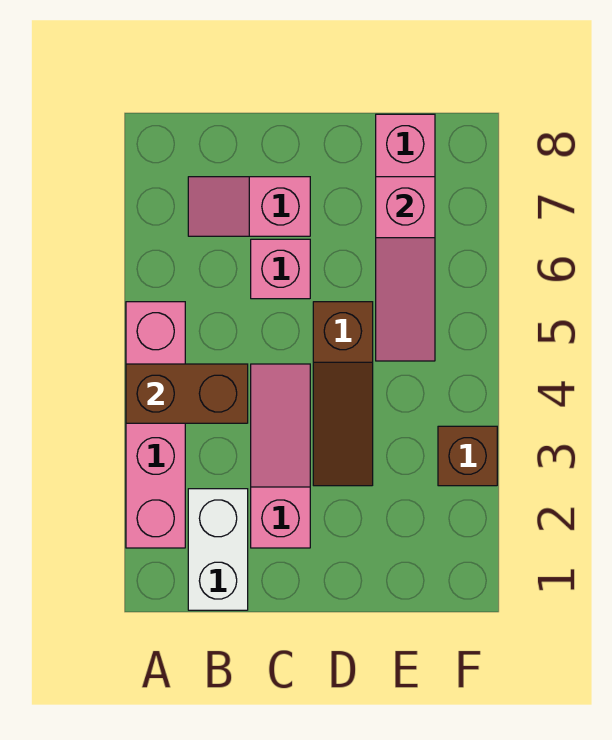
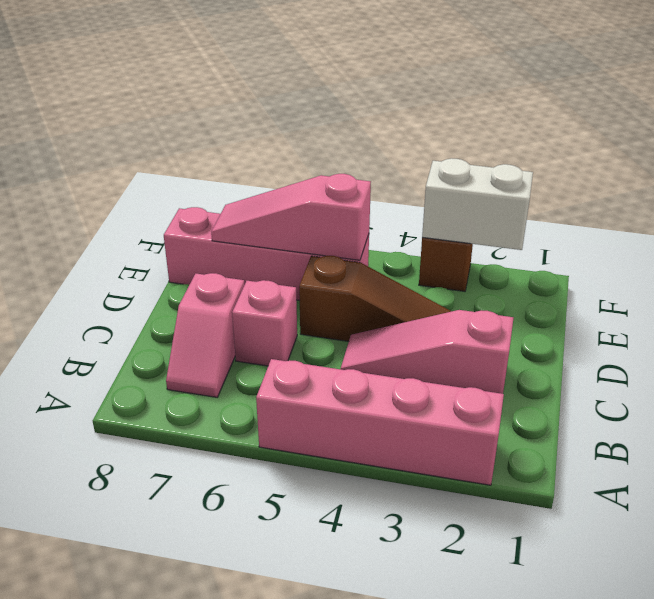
brown 1x2 brick [126,364,248,423] -> none
white 1x2 brick [188,489,248,610] -> white 1x2 brick moved to [422,158,533,250]
pink 1x3 slope [376,177,435,361] -> pink 1x3 slope turned to [211,174,371,260]

